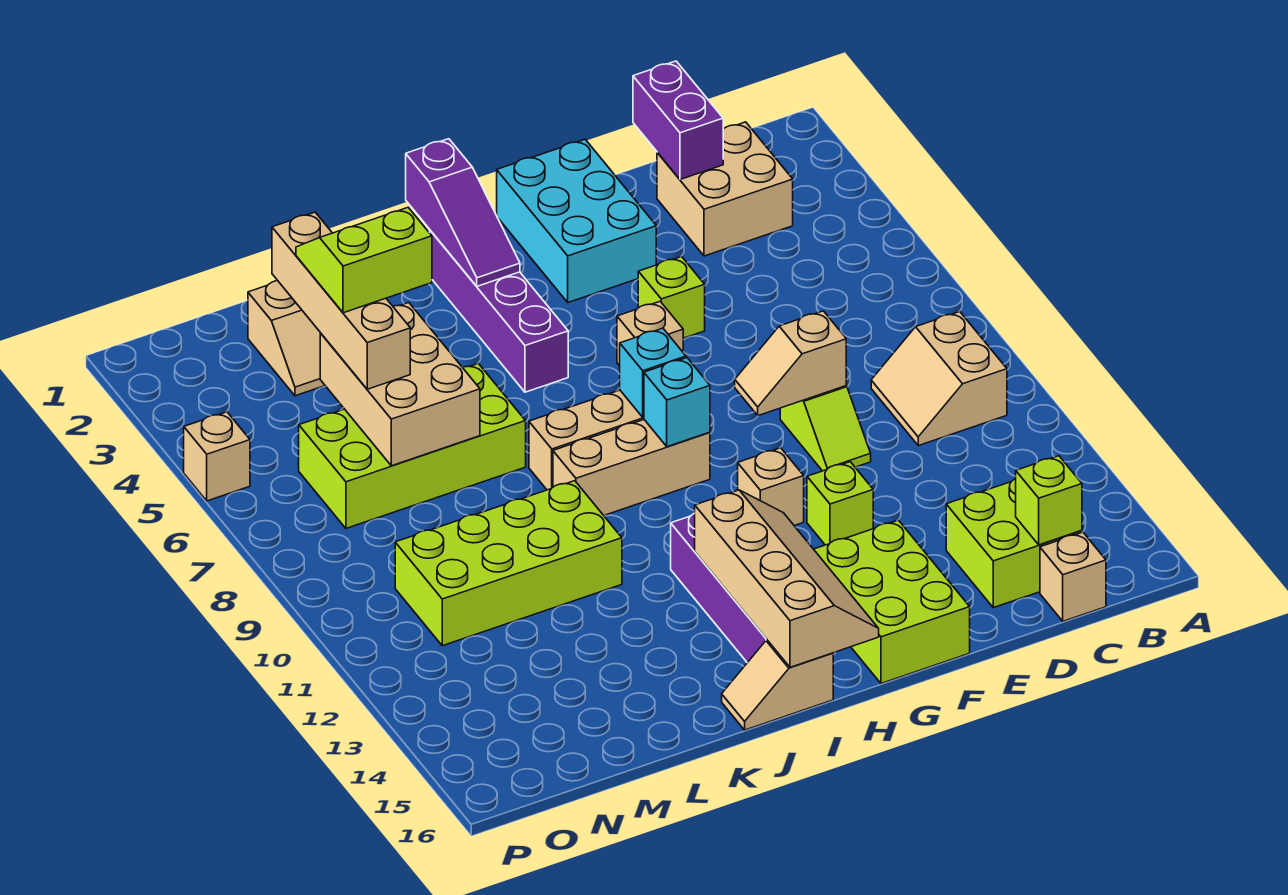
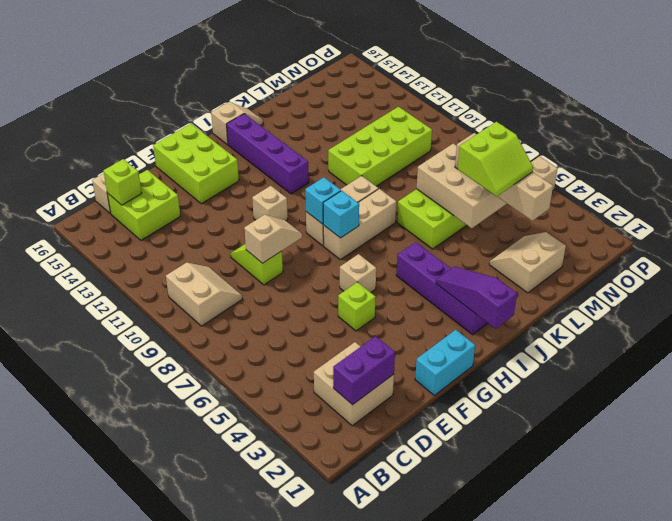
purple 1x2 brick [633,61,723,179] -> purple 1x2 brick turned to [333,336,395,405]
cyan 2x3 brick [497,139,656,302] -> cyan 1x2 brick [415,330,475,395]
lime 1x1 brick [807,462,873,545] -> none
tan 2x4 slope [695,490,879,667] -> none

